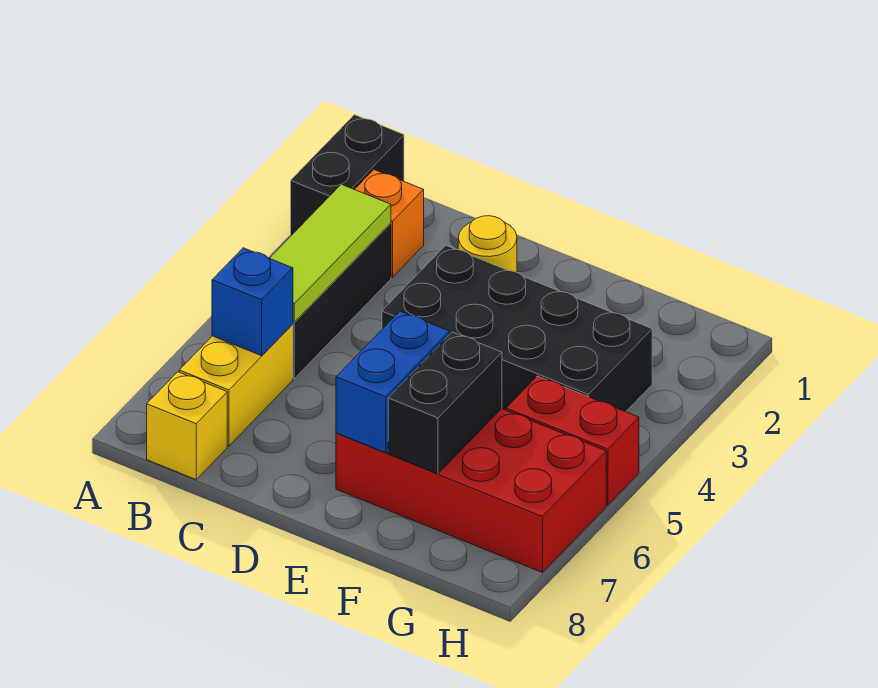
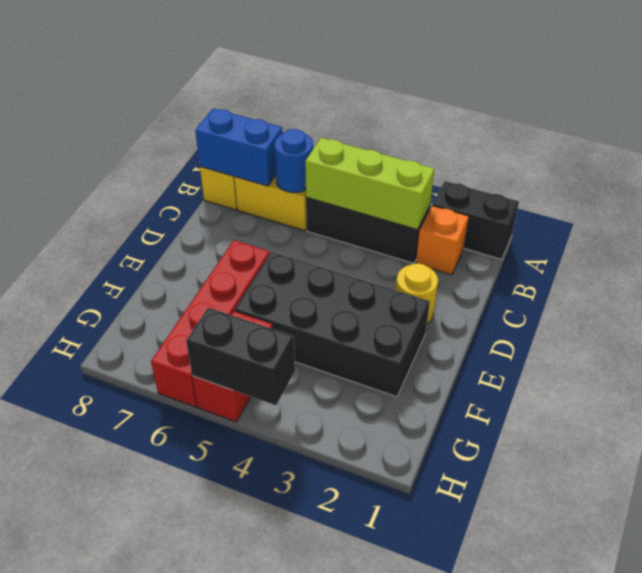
lime 1x3 tile [270,184,391,322] -> lime 1x3 brick [305,138,434,230]
blue 1x1 brick [212,248,293,356] -> blue 1x1 round brick [274,129,313,193]
black 2x4 brick [382,246,652,412] -> black 2x4 brick turned to [235,252,430,397]
red 2x4 brick [336,409,606,573] -> red 1x4 brick [151,240,270,407]
blue 1x2 brick [336,311,450,453] -> blue 1x2 brick moved to [195,108,283,186]
black 1x2 brick [388,332,502,474] -> black 1x2 brick moved to [186,308,295,405]

